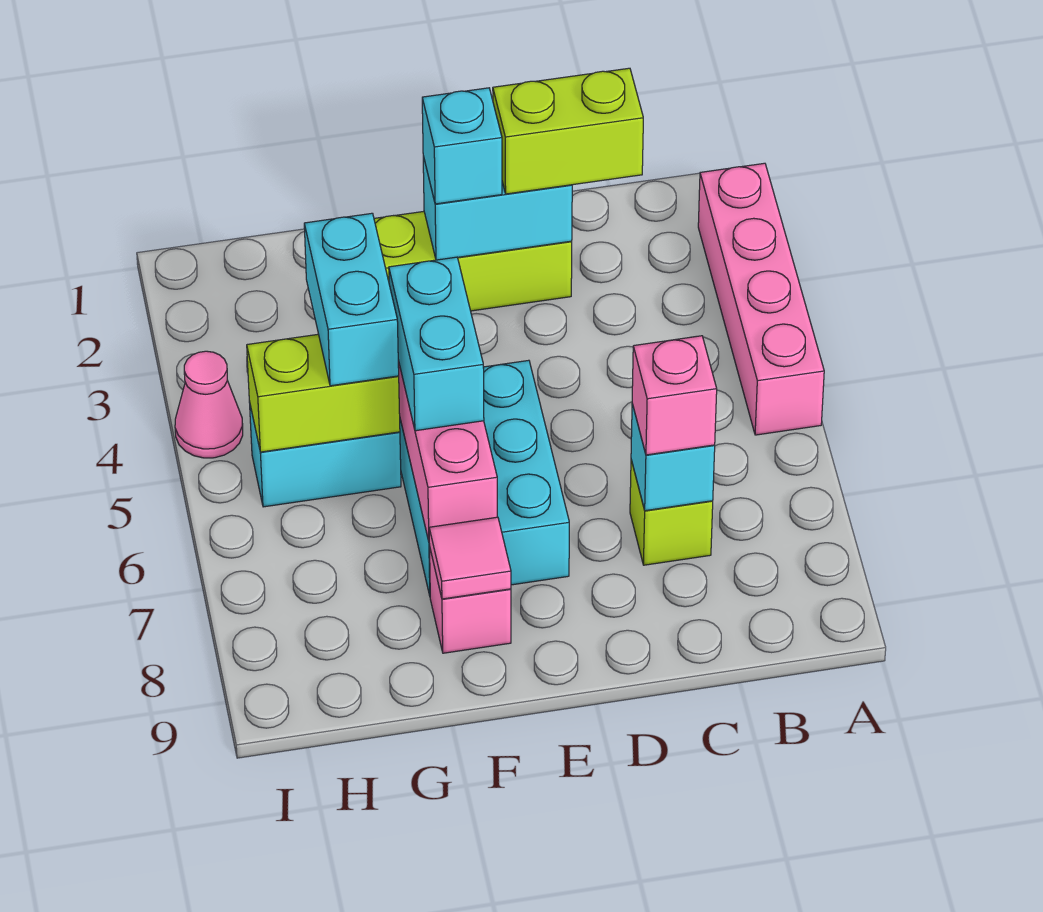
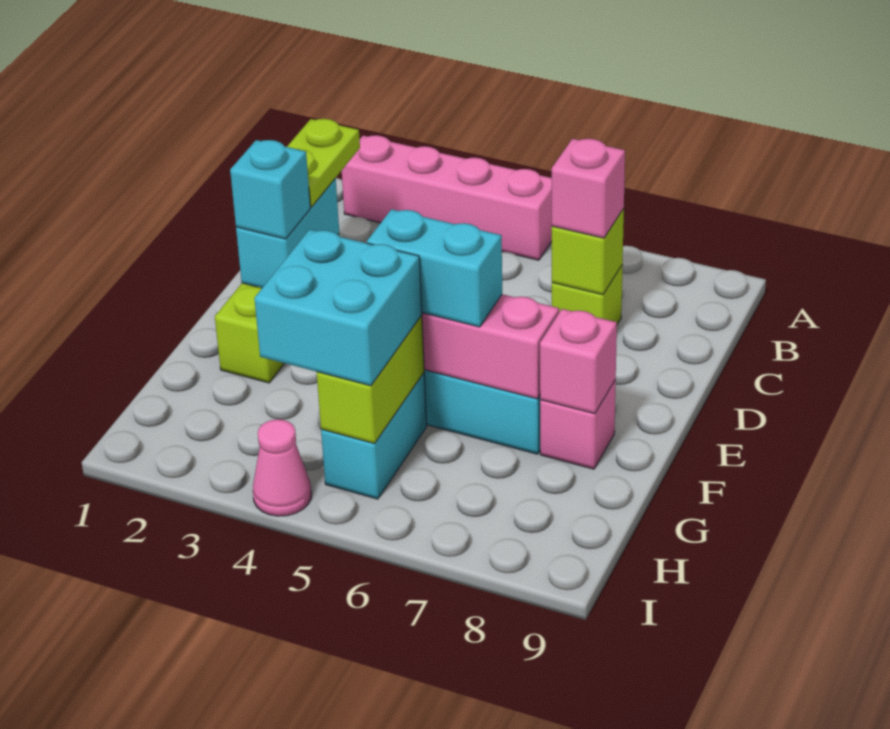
lime 1x2 brick [493,68,643,194] -> lime 1x2 plate [287,119,360,207]
cyan 1x1 brick [631,404,715,511] -> lime 1x1 brick [552,208,624,295]
pink 1x1 tile [429,517,511,599] -> pink 1x1 brick [540,309,617,414]
cyan 1x2 brick [304,213,399,386] -> cyan 2x2 brick [255,230,422,386]

